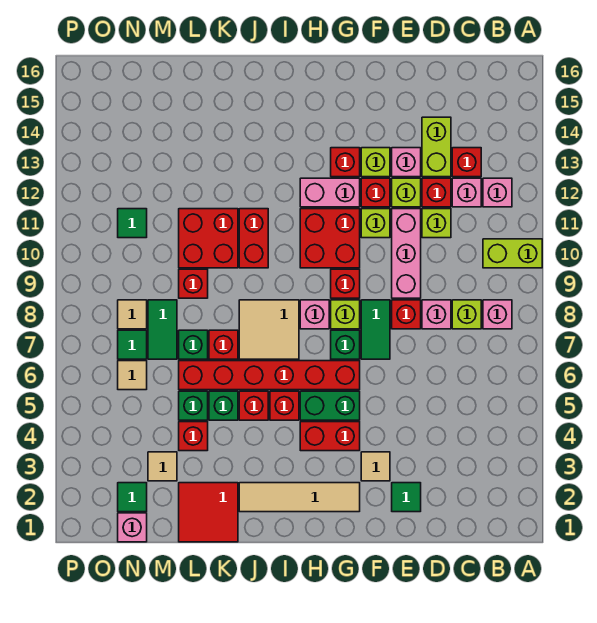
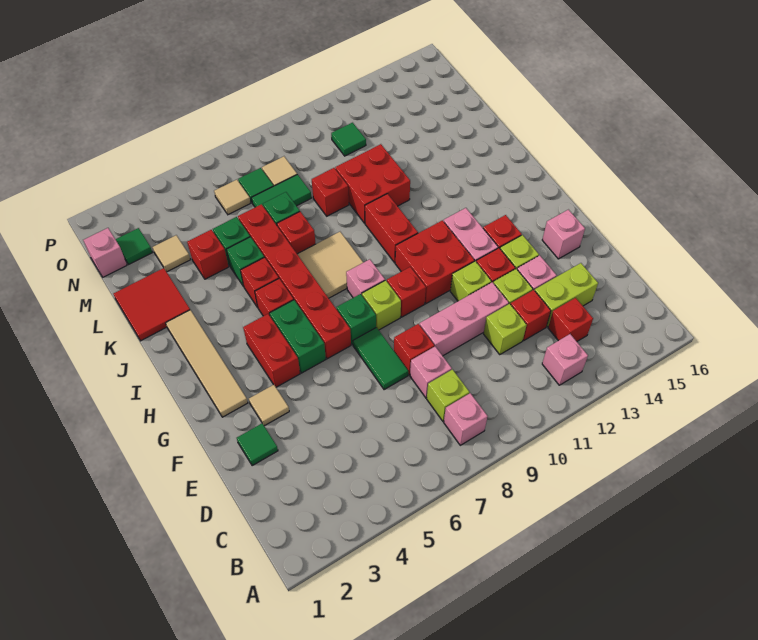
lime 1x2 brick [483,239,542,268] -> none
pink 1x1 brick [452,178,481,207] -> pink 1x1 brick moved to [542,210,585,259]
green 1x2 tile [361,300,390,359] -> green 1x2 tile turned to [353,327,408,390]
red 1x2 brick [239,209,268,268] -> red 1x2 brick turned to [365,194,418,263]

